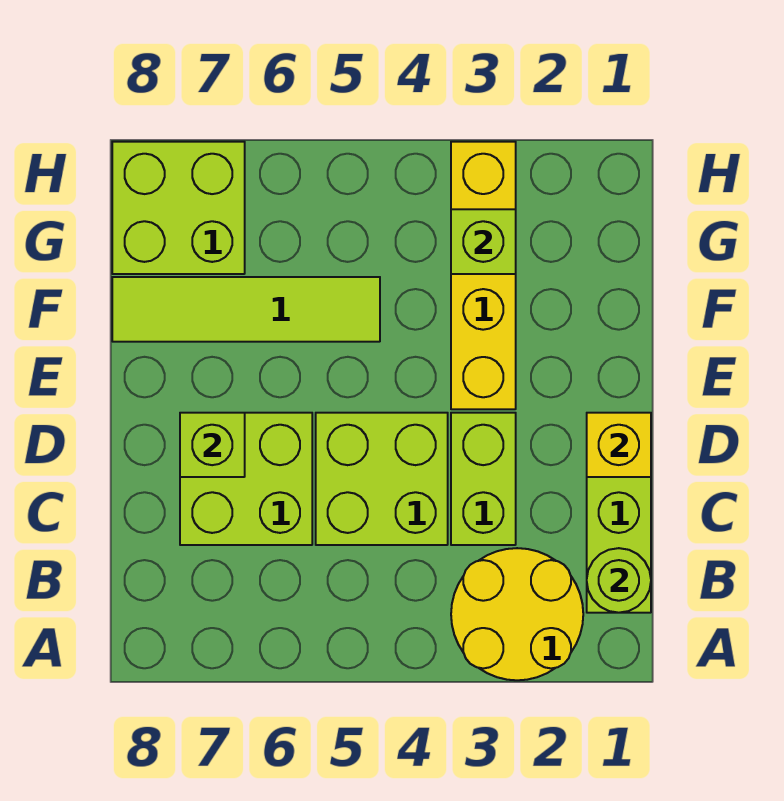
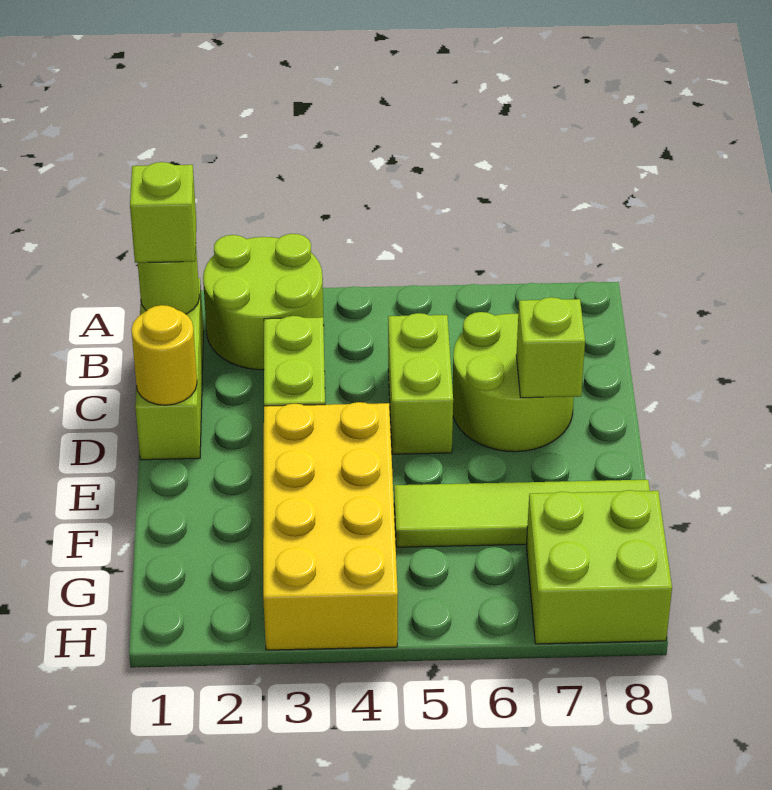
yellow 2x2 round brick [451,548,583,680] -> lime 2x2 round brick [203,234,324,370]
lime 2x2 brick [316,413,448,545] -> lime 1x2 brick [388,313,453,454]
lime 2x2 brick [180,413,312,545] -> lime 2x2 round brick [453,312,574,452]
yellow 1x1 brick [587,413,651,477] -> yellow 1x1 round brick [131,305,197,405]
yellow 1x4 brick [451,142,516,409] -> yellow 2x4 brick [263,402,398,650]
lime 1x1 brick [451,209,516,274] -> lime 1x1 brick moved to [130,162,196,263]

